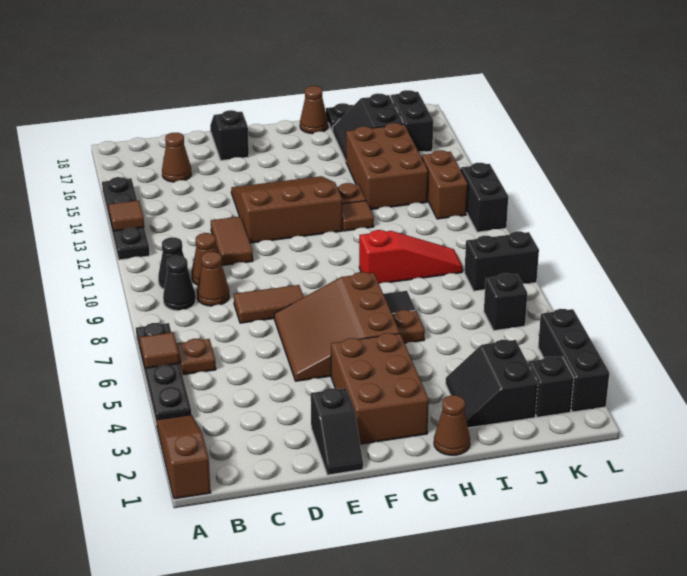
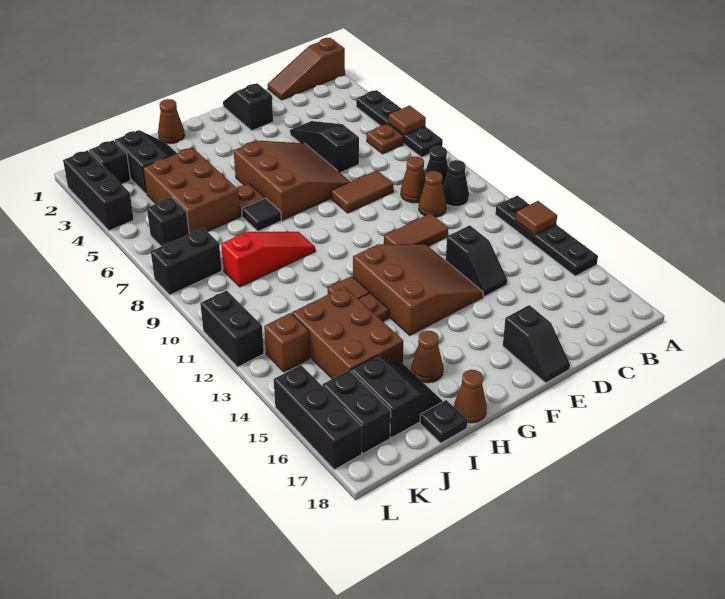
brown 1x3 slope [156,415,211,499] -> brown 1x3 slope turned to [268,38,345,100]
brown 1x1 cone [162,133,191,182] -> brown 1x1 cone moved to [411,331,443,383]
none -> black 1x3 slope [290,121,359,173]
brown 1x2 tile [211,216,253,266] -> brown 1x2 tile turned to [384,213,448,246]
none -> black 1x2 slope [446,225,507,296]
brown 3x3 slope [231,176,342,243] -> brown 3x3 slope turned to [353,244,483,335]
brown 2x3 brick [331,333,429,444] -> brown 2x3 brick moved to [143,147,240,234]
red 1x3 slope [359,230,463,284] -> red 1x3 slope turned to [221,232,315,287]
brown 1x2 brick [422,150,468,219] -> brown 1x1 brick [264,313,310,372]
none -> black 1x3 brick [274,365,362,470]

